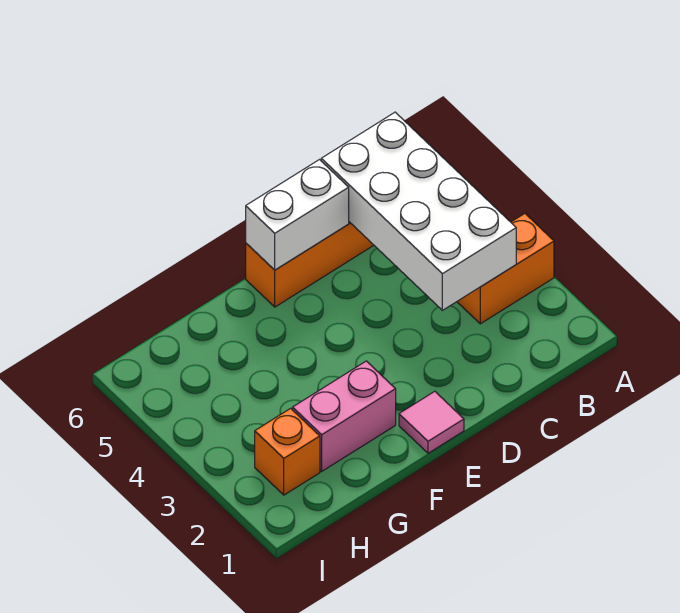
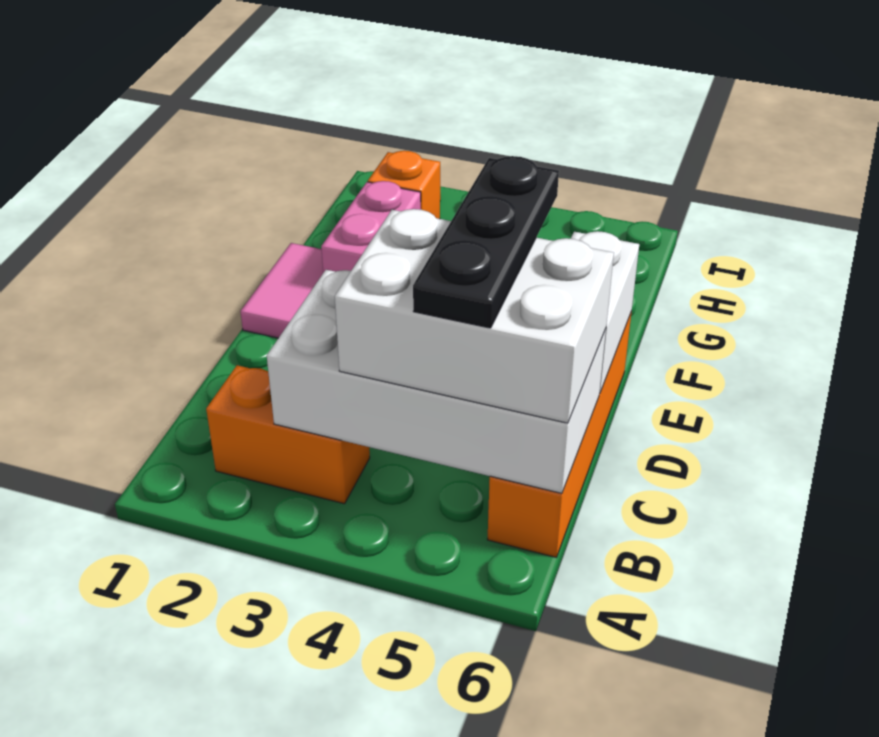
orange 1x2 brick [457,214,554,324] -> orange 1x2 brick turned to [206,365,370,504]
none -> white 2x3 brick [335,209,614,423]
none -> black 1x3 plate [413,156,559,328]
pink 1x1 tile [399,391,464,453] -> pink 1x2 tile [241,243,323,338]

